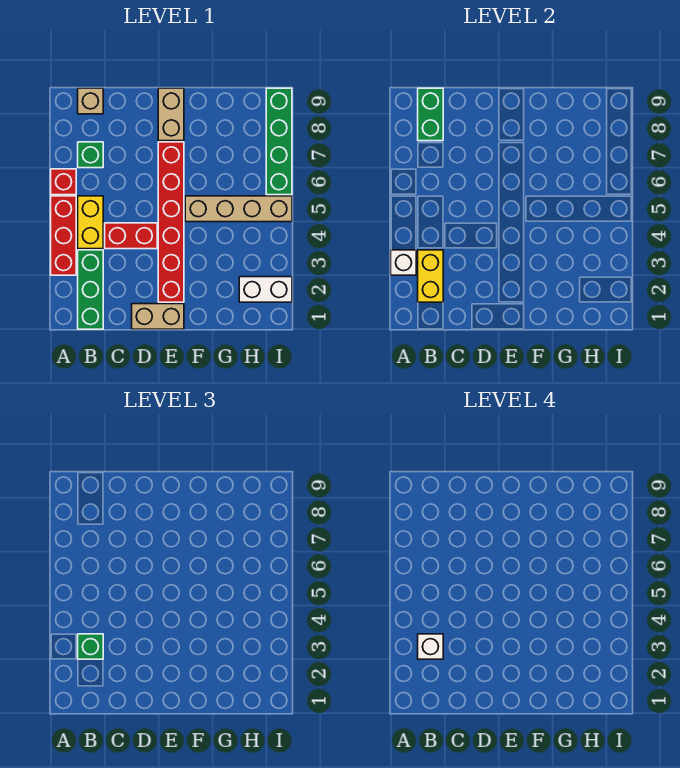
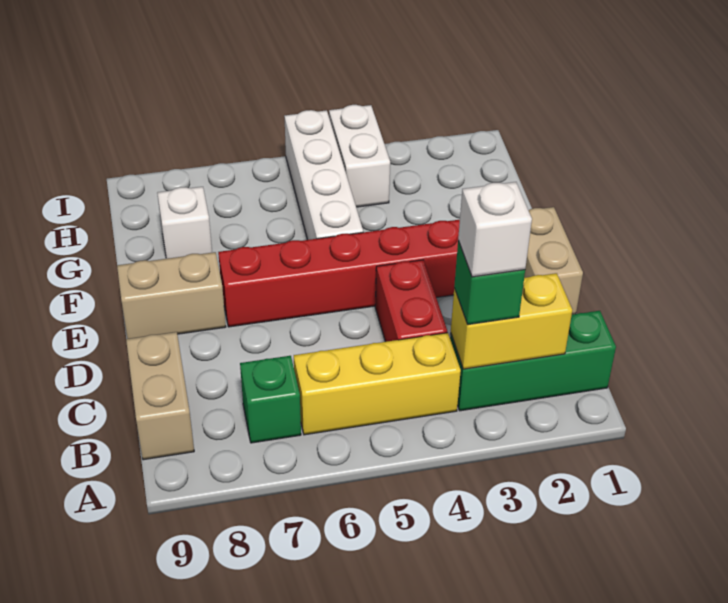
red 1x3 brick [51,196,76,275] -> none
white 1x1 brick [391,250,416,275] -> white 1x1 brick moved to [157,187,212,259]
red 1x1 brick [51,169,76,195] -> none
yellow 1x2 brick [78,196,103,249] -> yellow 1x3 brick [294,333,461,435]
green 1x2 brick [418,88,443,141] -> none
tan 1x1 brick [78,88,103,114] -> tan 1x2 brick [126,332,194,460]
tan 1x4 brick [185,196,292,222] -> white 1x4 brick [284,110,363,240]
white 1x2 brick [239,277,292,302] -> white 1x2 brick moved to [329,105,390,207]
green 1x4 brick [266,88,292,195] -> none

